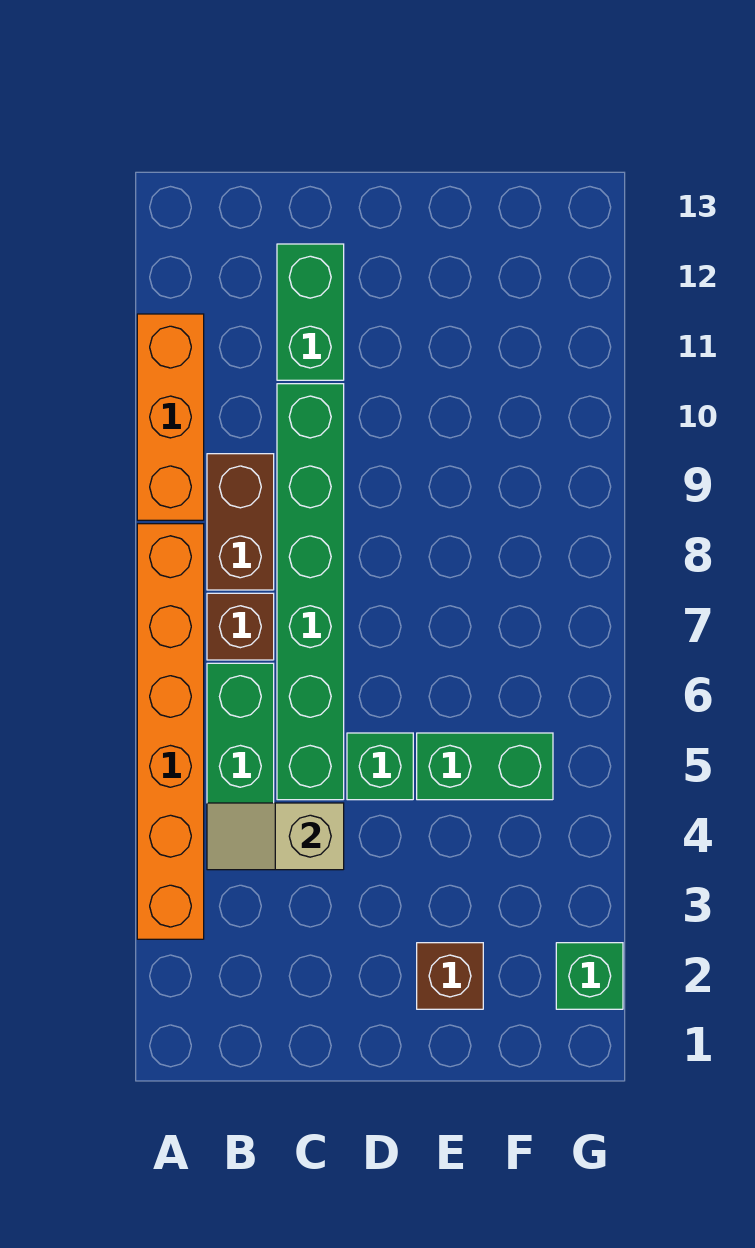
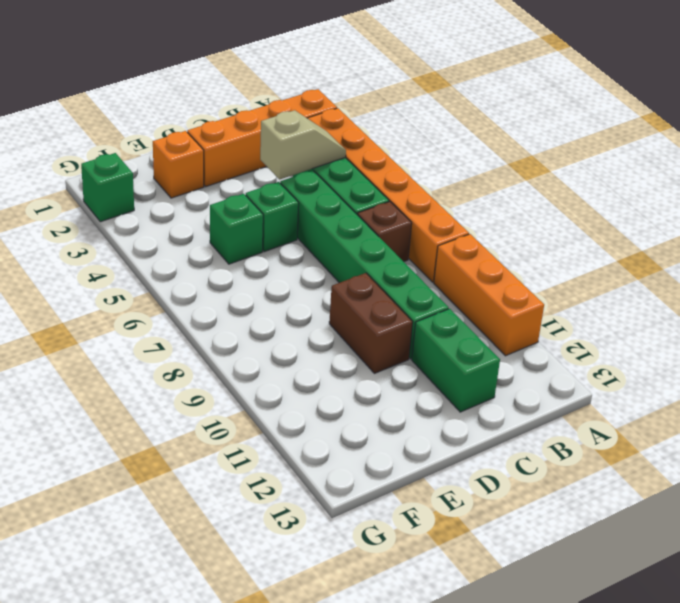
none -> orange 1x4 brick [187,89,337,187]
brown 1x2 brick [207,454,274,590] -> brown 1x2 brick moved to [329,273,413,373]
brown 1x1 brick [417,943,483,1009] -> orange 1x1 brick [153,131,204,198]
green 1x2 brick [417,733,553,800] -> green 1x1 brick [210,194,263,264]

